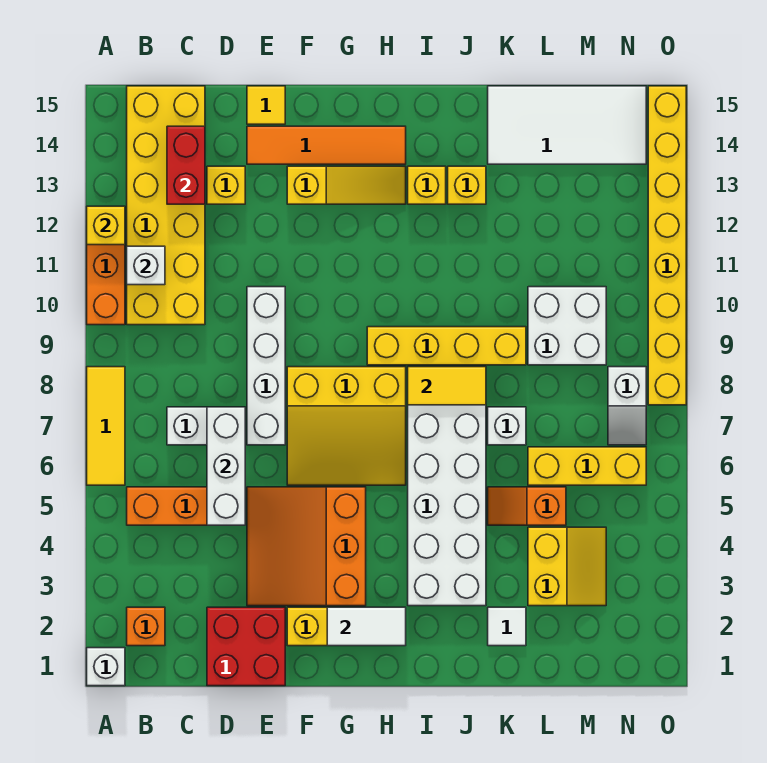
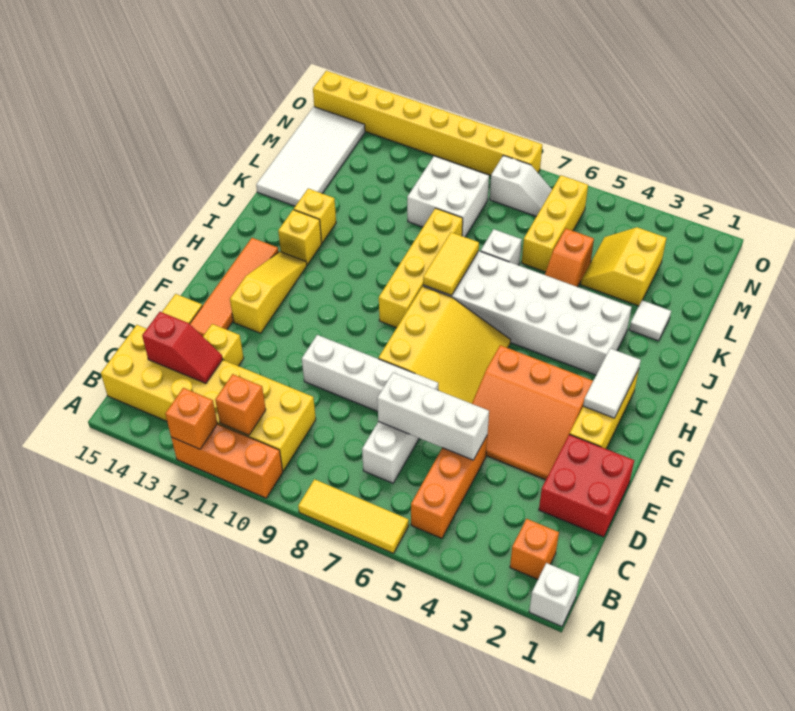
yellow 1x1 brick [87,206,125,245] -> orange 1x1 brick [165,388,217,449]
white 1x1 brick [127,246,165,285] -> orange 1x1 brick [215,374,266,435]
red 1x2 brick [167,126,205,204] -> red 1x2 slope [142,312,223,383]
yellow 2x2 slope [528,527,606,606] -> yellow 2x2 slope turned to [581,227,666,306]

